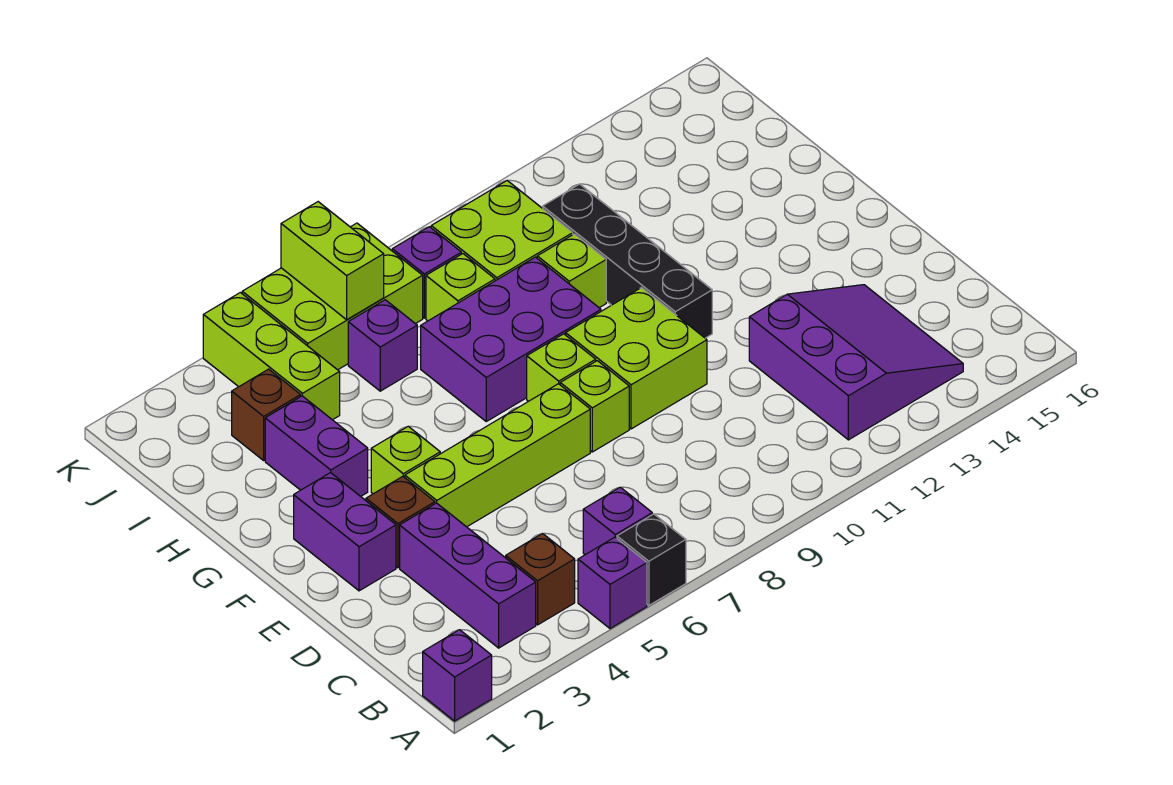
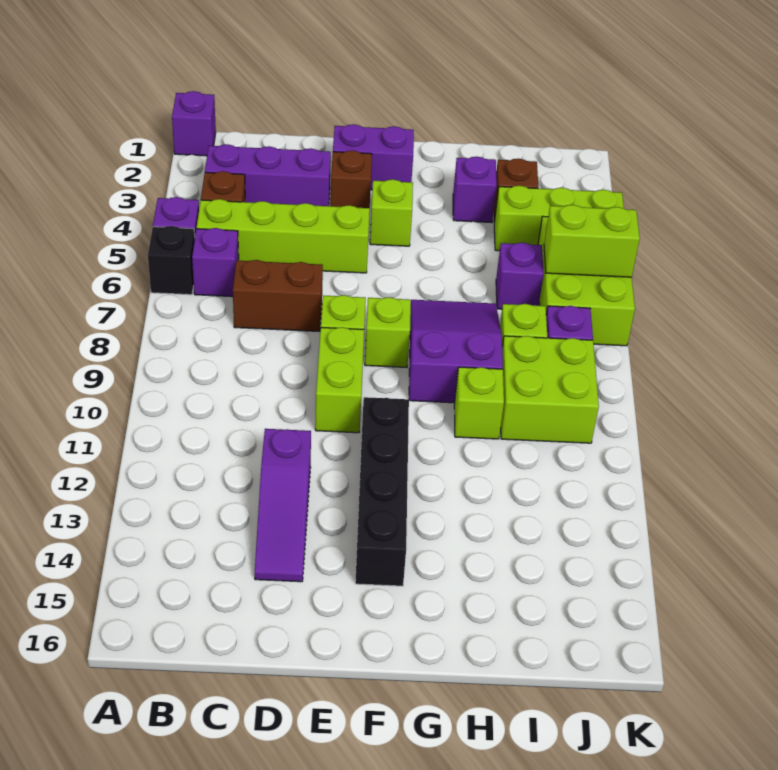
purple 3x3 slope [749,285,963,440] -> purple 1x3 slope [255,429,311,582]
none -> brown 1x2 brick [233,260,323,332]
lime 1x4 brick [405,384,590,527] -> lime 1x4 brick turned to [197,199,370,273]
lime 2x2 brick [566,288,707,429] -> lime 1x2 brick [315,327,364,433]
black 1x4 brick [543,184,712,338] -> black 1x4 brick turned to [355,397,409,586]
purple 1x2 brick [265,396,368,496] -> purple 1x1 brick [453,157,497,223]
purple 2x3 brick [421,257,601,421] -> purple 2x3 slope [409,300,503,403]

